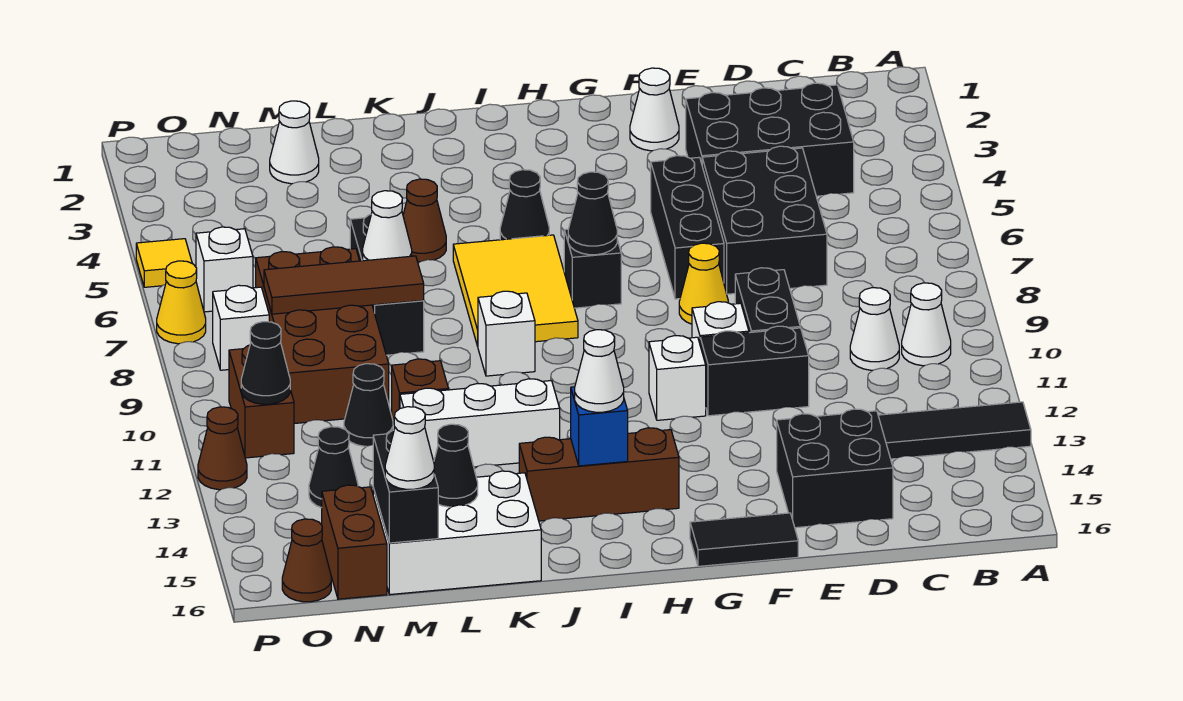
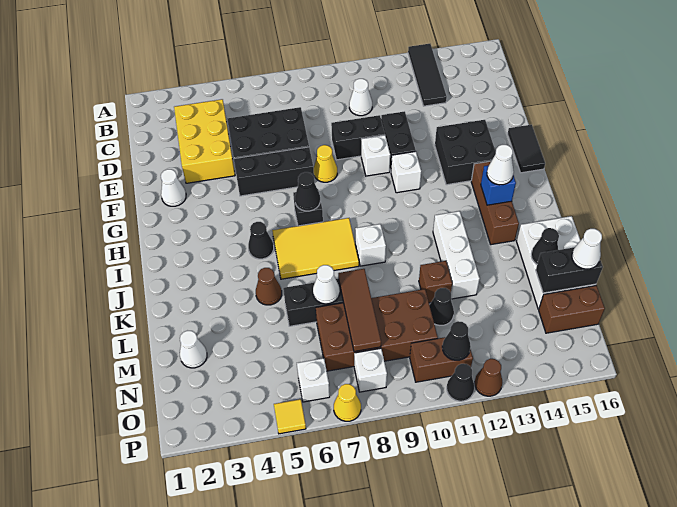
white 1x1 cone [902,283,951,366] -> none
black 2x3 brick [686,83,854,196] -> yellow 2x3 brick [174,99,235,183]
black 2x2 brick [777,409,893,528] -> black 2x2 brick moved to [435,120,496,185]
black 1x1 cone [309,427,358,508] -> black 1x1 cone moved to [447,364,474,401]
brown 1x1 cone [282,519,331,602] -> none

